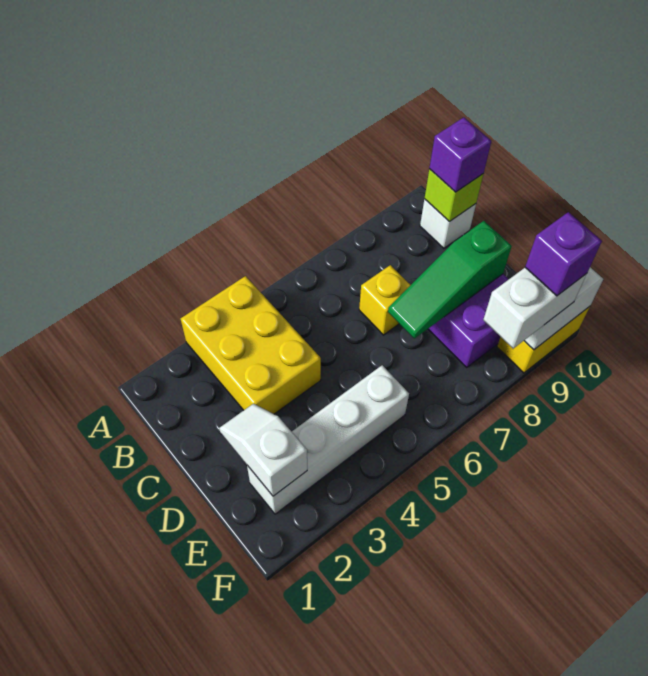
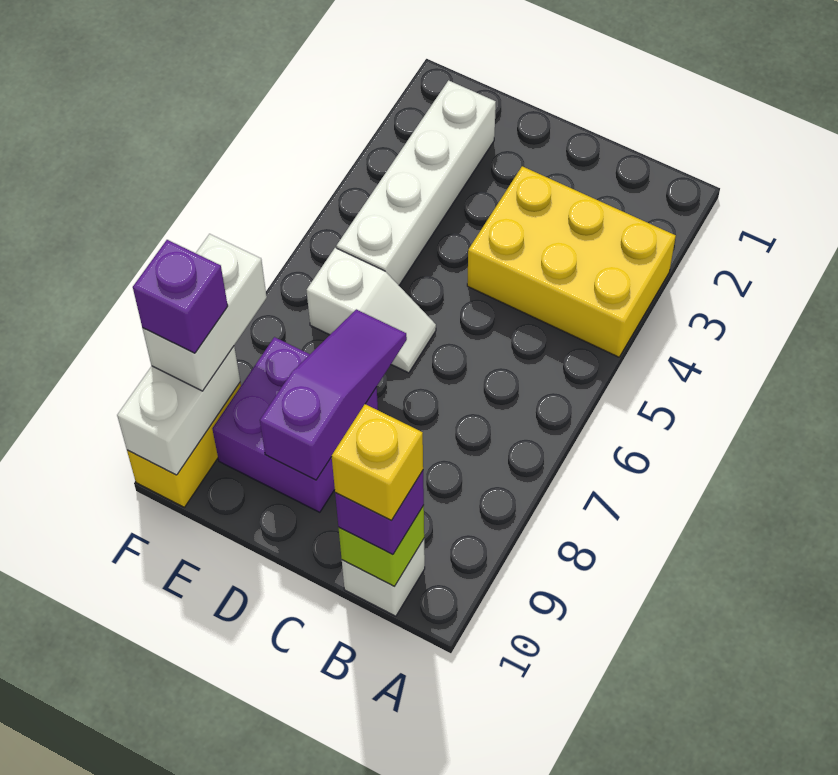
yellow 1x1 brick [359,265,410,335] -> yellow 1x1 brick moved to [332,404,423,520]
white 1x2 slope [219,404,307,496] -> white 1x2 slope moved to [307,248,436,373]
green 1x3 slope [388,221,512,338] -> purple 1x3 slope [260,309,407,480]

